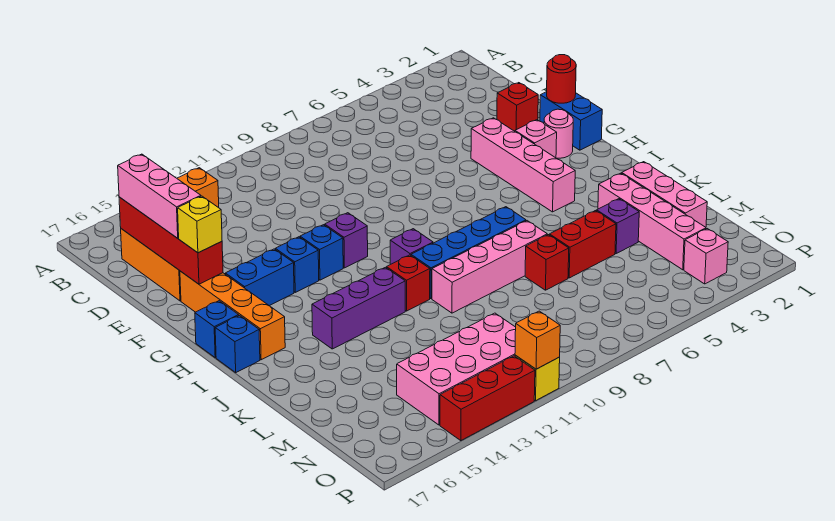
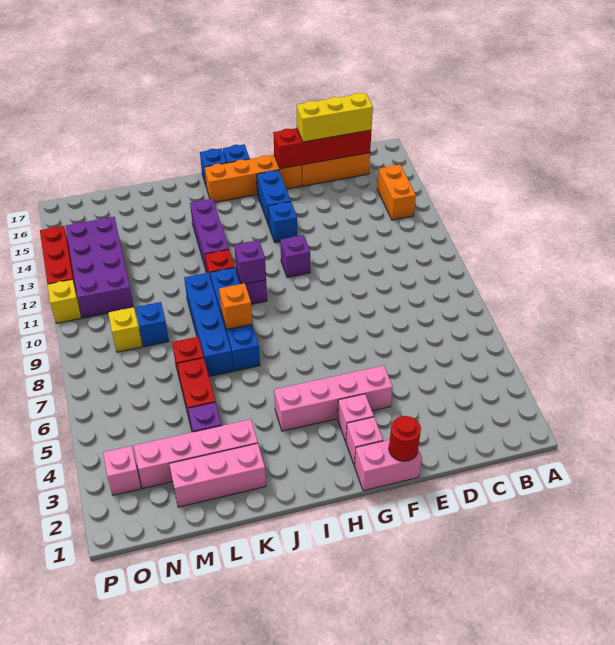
pink 1x3 brick [118,154,201,238] -> yellow 1x3 brick [297,93,373,142]
red 1x1 brick [497,83,538,131] -> none
blue 1x2 brick [540,92,602,150] -> pink 1x2 brick [355,440,422,491]
yellow 1x1 brick [178,196,222,253] -> yellow 1x1 brick moved to [108,307,142,352]
pink 1x1 round brick [544,109,573,158] -> pink 1x1 brick [346,417,383,466]
blue 1x1 brick [300,225,343,280] -> blue 1x1 brick moved to [136,302,169,347]
none -> purple 1x1 brick [234,240,266,284]
pink 1x4 brick [432,221,547,313] -> blue 1x4 brick [184,273,233,377]
pink 2x4 brick [397,313,516,425] -> purple 2x4 brick [65,217,134,318]
orange 1x1 brick [515,311,560,369] -> orange 1x1 brick moved to [219,283,252,329]

